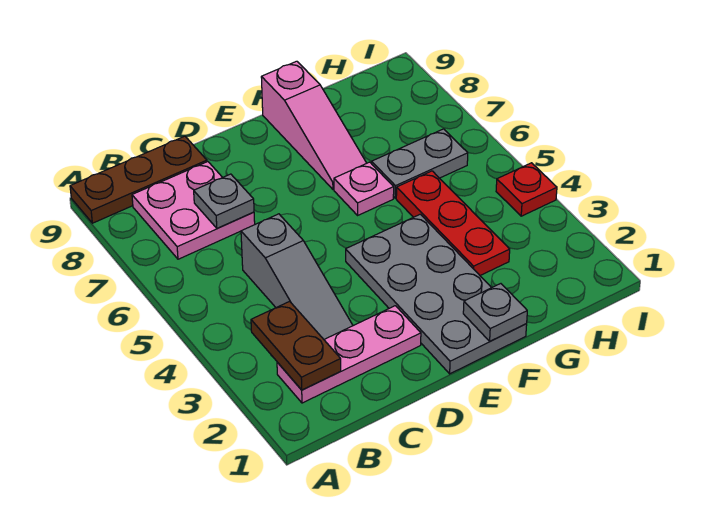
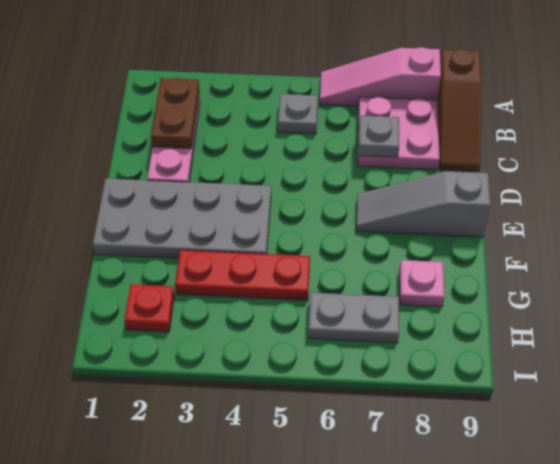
brown 1x3 plate [70,136,207,223] -> brown 1x3 slope [437,49,482,171]
brown 1x2 plate [251,301,341,390] -> brown 1x2 plate turned to [151,78,199,149]
grey 1x3 slope [241,214,353,339] -> grey 1x3 slope moved to [356,171,490,237]
grey 1x1 plate [463,284,527,341] -> grey 1x1 plate moved to [278,94,318,134]
pink 1x1 plate [334,162,394,215] -> pink 1x1 plate moved to [400,260,445,307]
pink 1x3 slope [261,61,367,189] -> pink 1x3 slope moved to [320,47,441,106]
grey 1x2 plate [372,129,468,198] -> grey 1x2 plate turned to [308,293,399,343]
red 1x1 plate [496,163,557,216] -> red 1x1 plate moved to [125,284,174,332]

